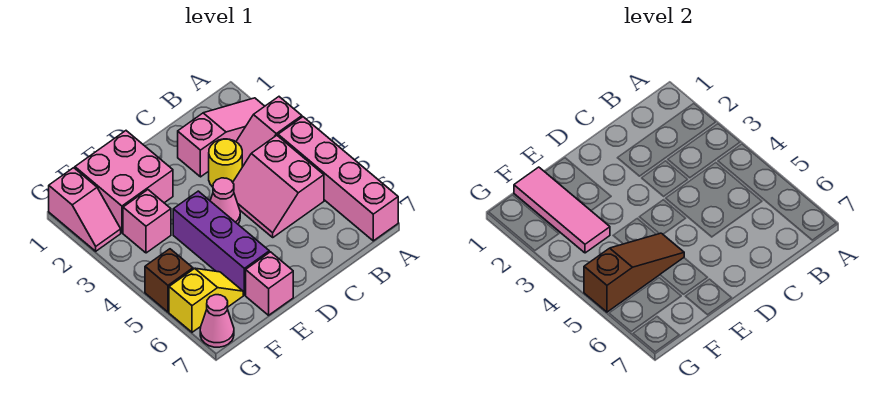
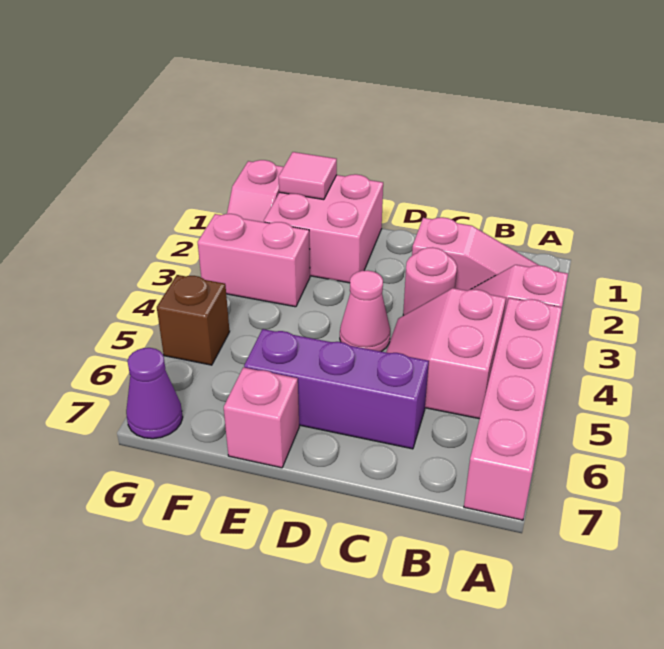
yellow 1x1 round brick [209,139,242,187] -> pink 1x1 round brick [403,247,457,315]
purple 1x3 brick [173,191,269,295] -> purple 1x3 brick turned to [244,329,429,449]
brown 1x3 slope [584,233,684,312] -> none
pink 1x3 tile [514,167,610,253] -> pink 1x1 tile [279,152,337,200]
pink 1x1 brick [123,190,171,253] -> pink 1x2 brick [198,214,310,307]
yellow 1x2 slope [169,268,243,332] -> none
pink 1x1 cone [200,295,234,347] -> purple 1x1 cone [126,348,183,439]

